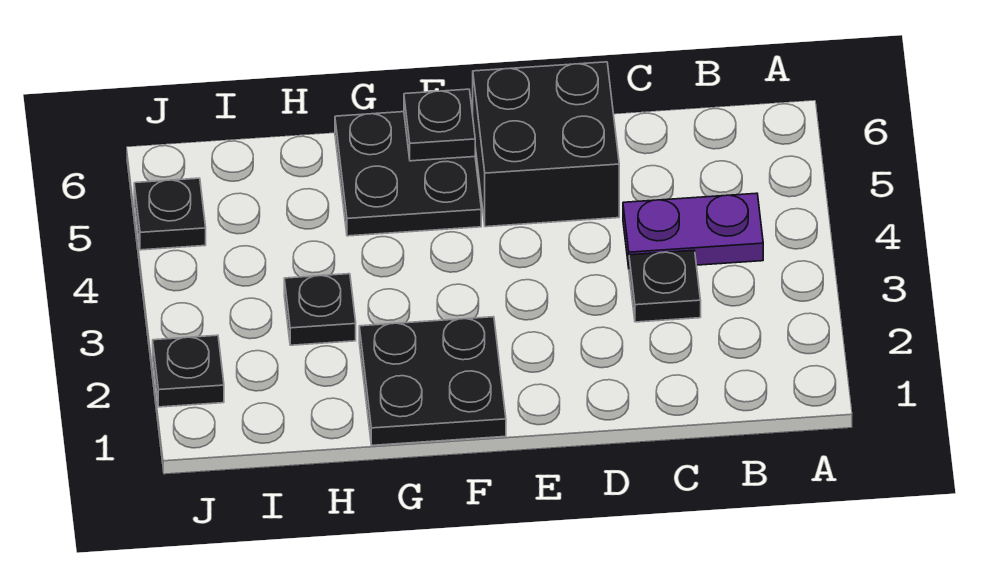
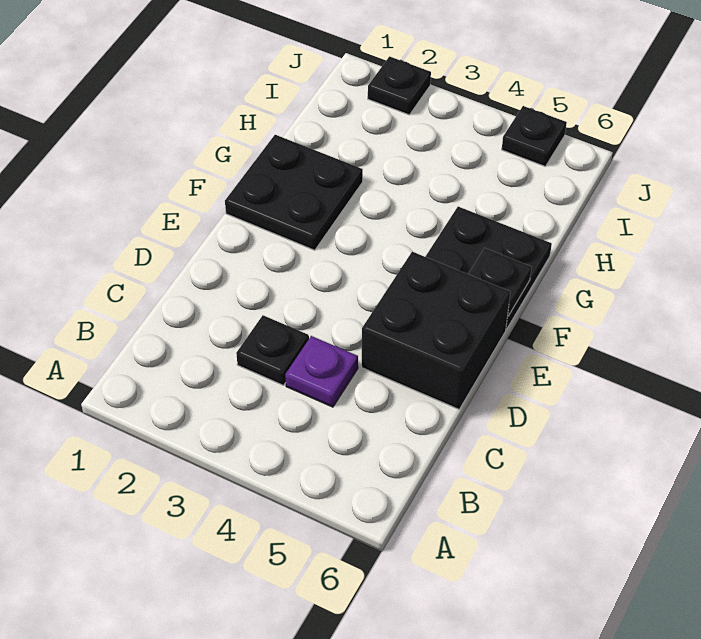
purple 1x2 plate [623,193,763,267] -> purple 1x1 plate [285,336,358,407]
black 1x1 plate [284,274,356,345] -> none

